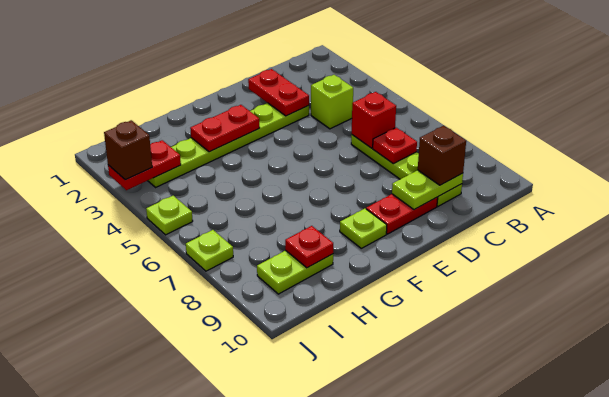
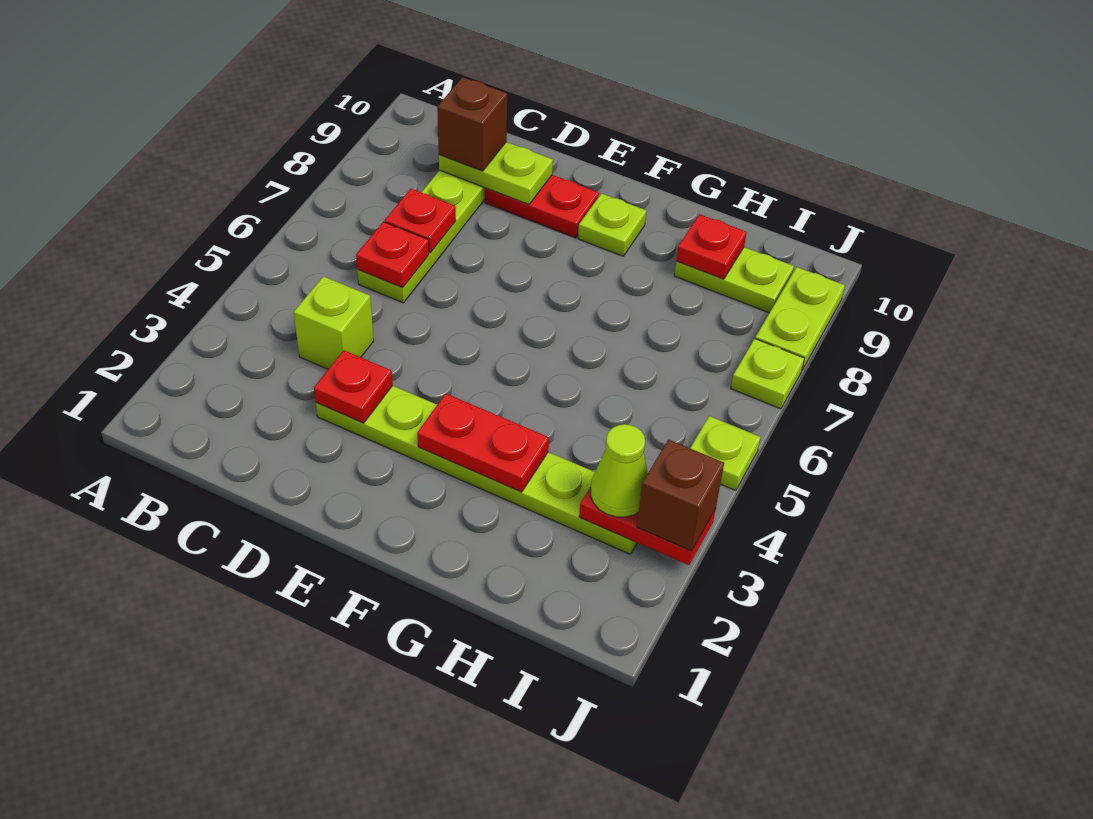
red 1x1 brick [352,92,396,148] -> red 1x1 plate [356,222,429,288]
red 1x2 plate [248,69,309,116] -> red 1x1 plate [314,350,393,423]
none -> lime 1x1 cone [591,424,648,517]
none -> lime 1x2 plate [755,267,845,370]

